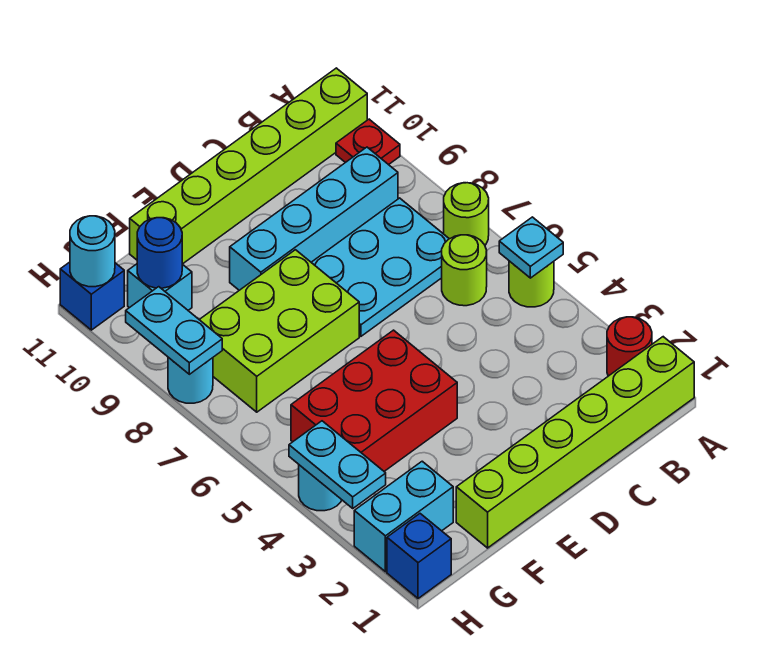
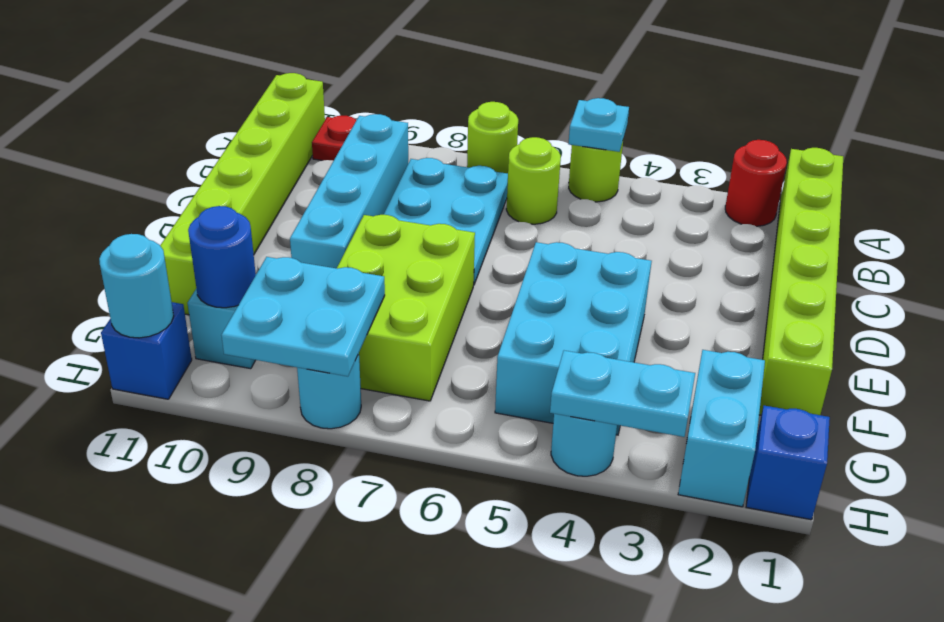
red 2x3 brick [291,330,457,471] -> cyan 2x3 brick [495,242,652,435]
cyan 1x2 plate [126,287,222,374] -> cyan 2x2 plate [221,257,385,376]

